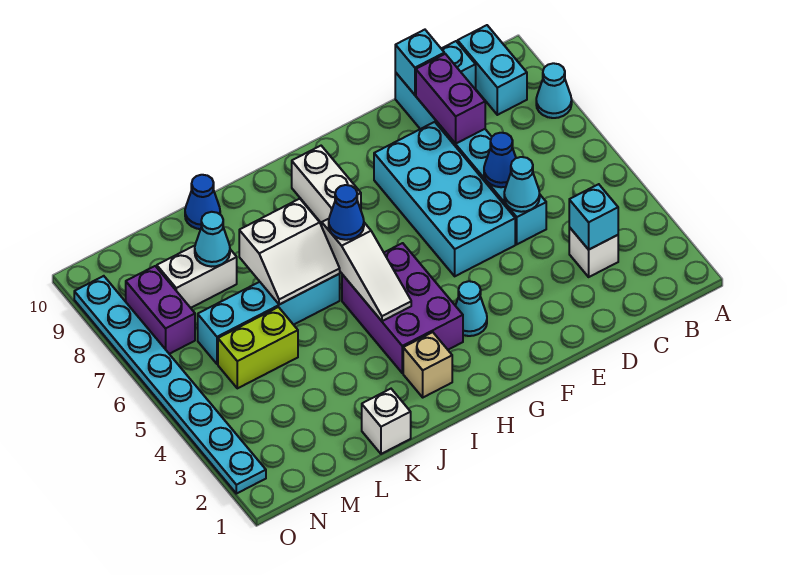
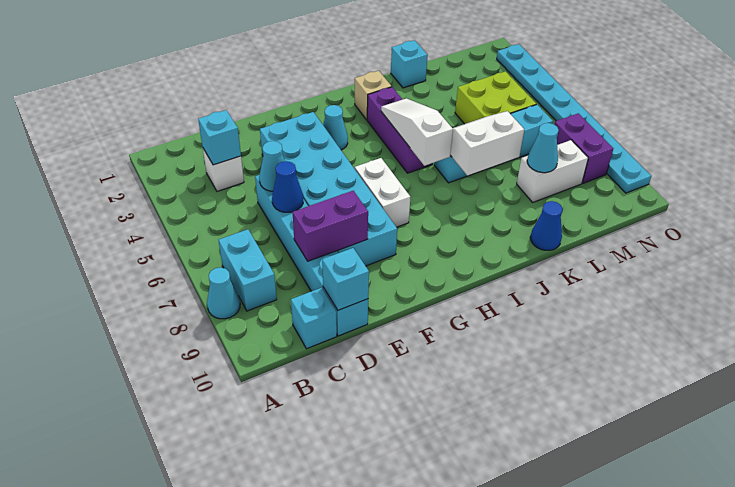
cyan 1x2 brick [458,25,527,115] -> cyan 1x2 brick moved to [219,229,277,311]
purple 1x2 brick [416,54,485,144] -> purple 1x2 brick turned to [292,191,368,261]
cyan 2x4 brick [374,122,515,276] -> cyan 2x6 brick [260,112,397,266]
purple 2x3 brick [342,243,463,373] -> purple 1x3 brick [367,87,432,173]
white 1x2 brick [292,146,361,224] -> white 1x2 brick moved to [355,158,410,227]
blue 1x1 cone [329,185,364,240] -> none
white 1x1 brick [362,389,411,454] -> cyan 1x1 brick [391,40,428,88]
lime 1x2 brick [218,307,298,388] -> lime 2x2 brick [455,71,536,124]

